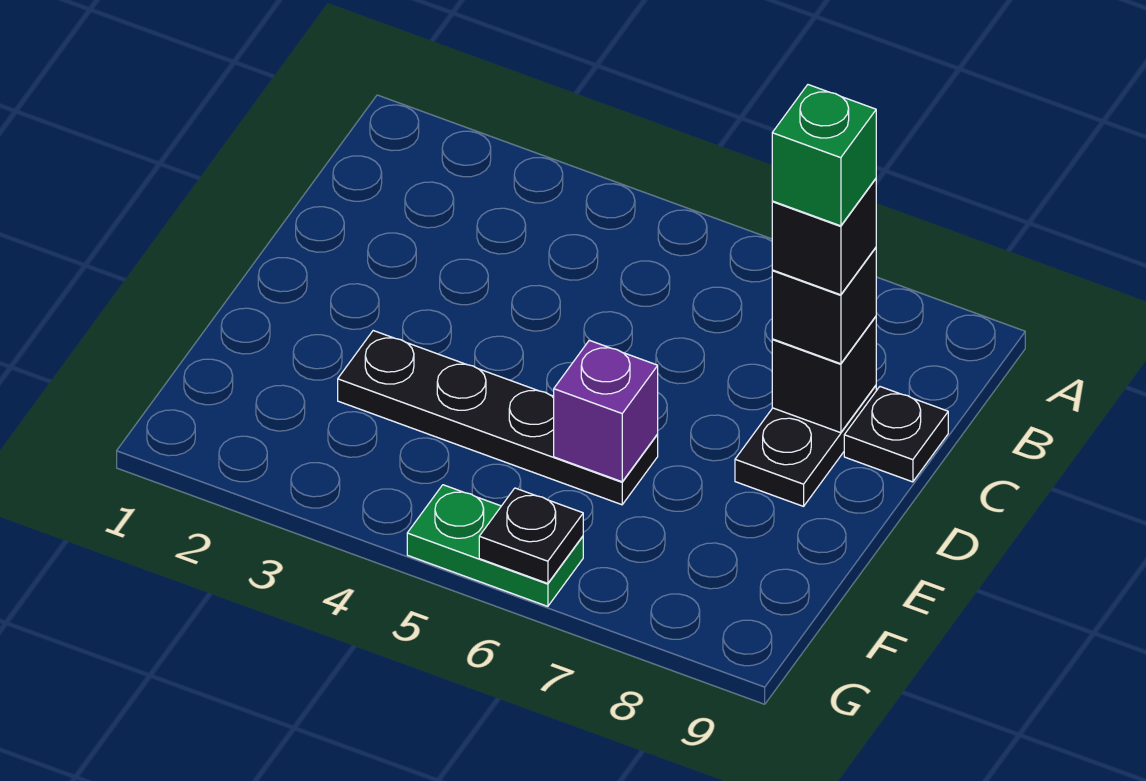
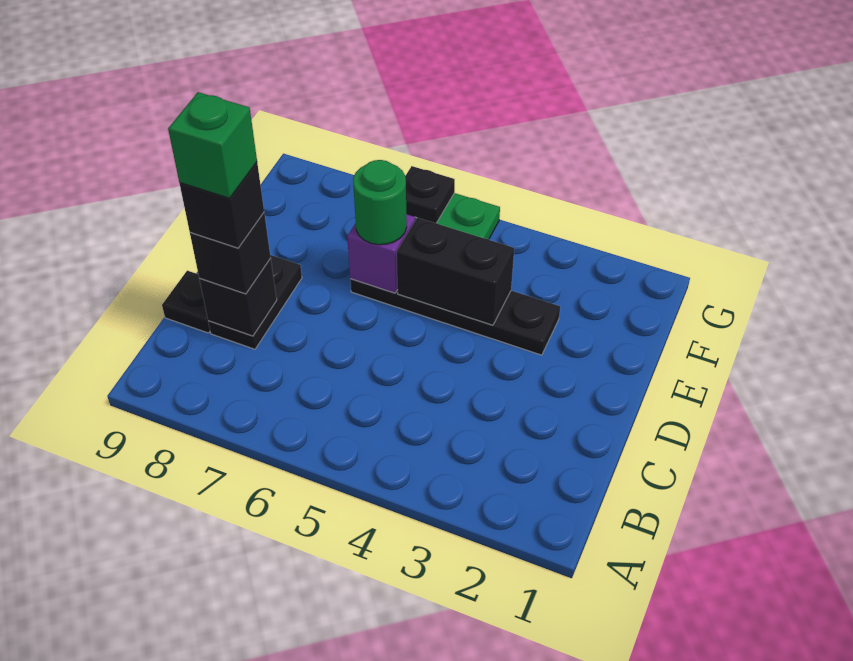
none -> black 1x2 brick [397,218,514,325]
none -> green 1x1 round brick [353,160,407,245]

